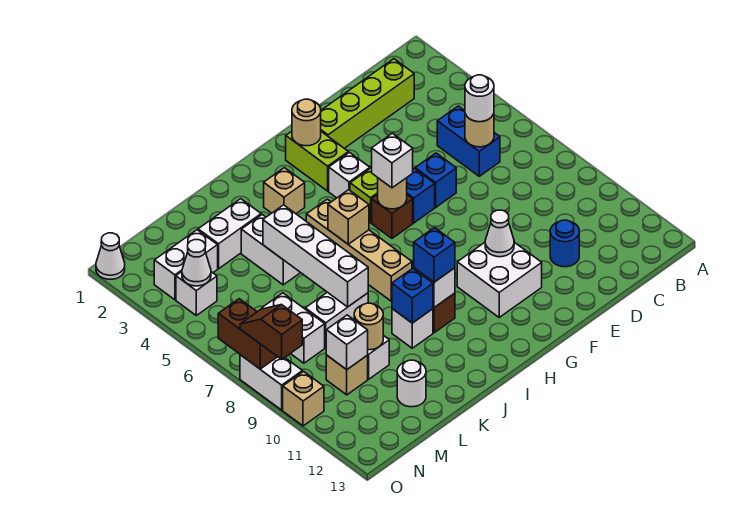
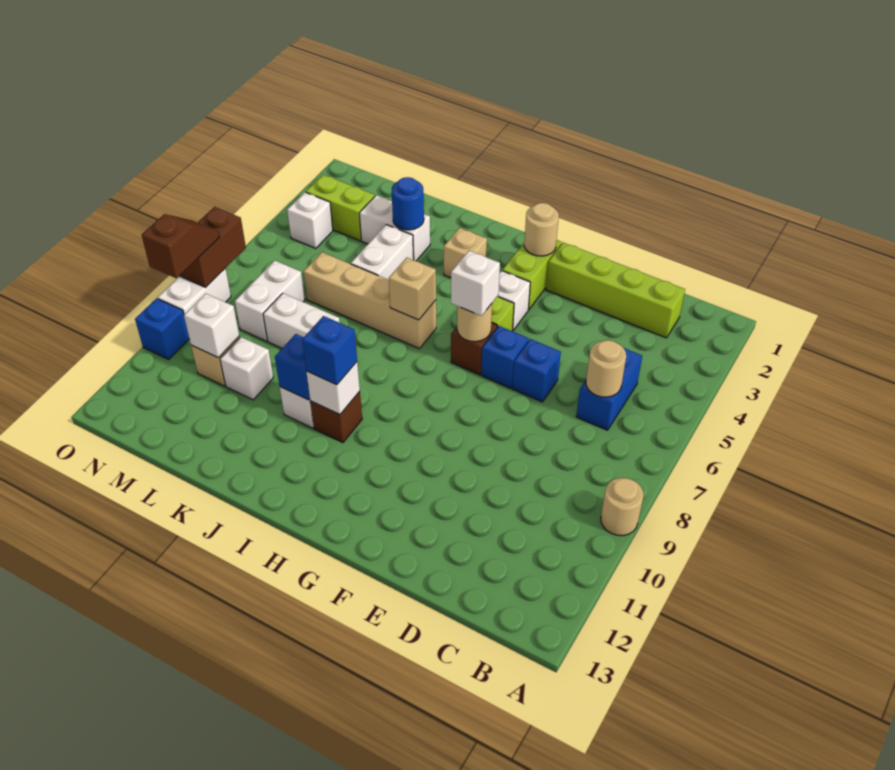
white 1x1 round brick [465,75,494,122] -> none
blue 1x1 round brick [550,220,579,267] -> blue 1x1 round brick moved to [392,177,424,230]
white 2x2 brick [457,242,542,317] -> none
white 1x1 cone [485,210,514,257] -> none
tan 1x4 brick [306,199,412,301] -> tan 1x4 brick turned to [304,252,436,349]
white 1x4 brick [263,205,368,307] -> none
tan 1x1 round brick [354,303,383,350] -> tan 1x1 round brick moved to [601,478,643,536]
white 1x1 round brick [397,360,426,407] -> none
white 1x2 brick [154,230,218,300] -> lime 1x2 brick [306,175,375,241]
white 1x1 cone [182,240,211,286] -> none
white 1x1 cone [96,233,125,279] -> none
tan 1x1 brick [283,371,324,426] -> blue 1x1 brick [135,298,189,359]

